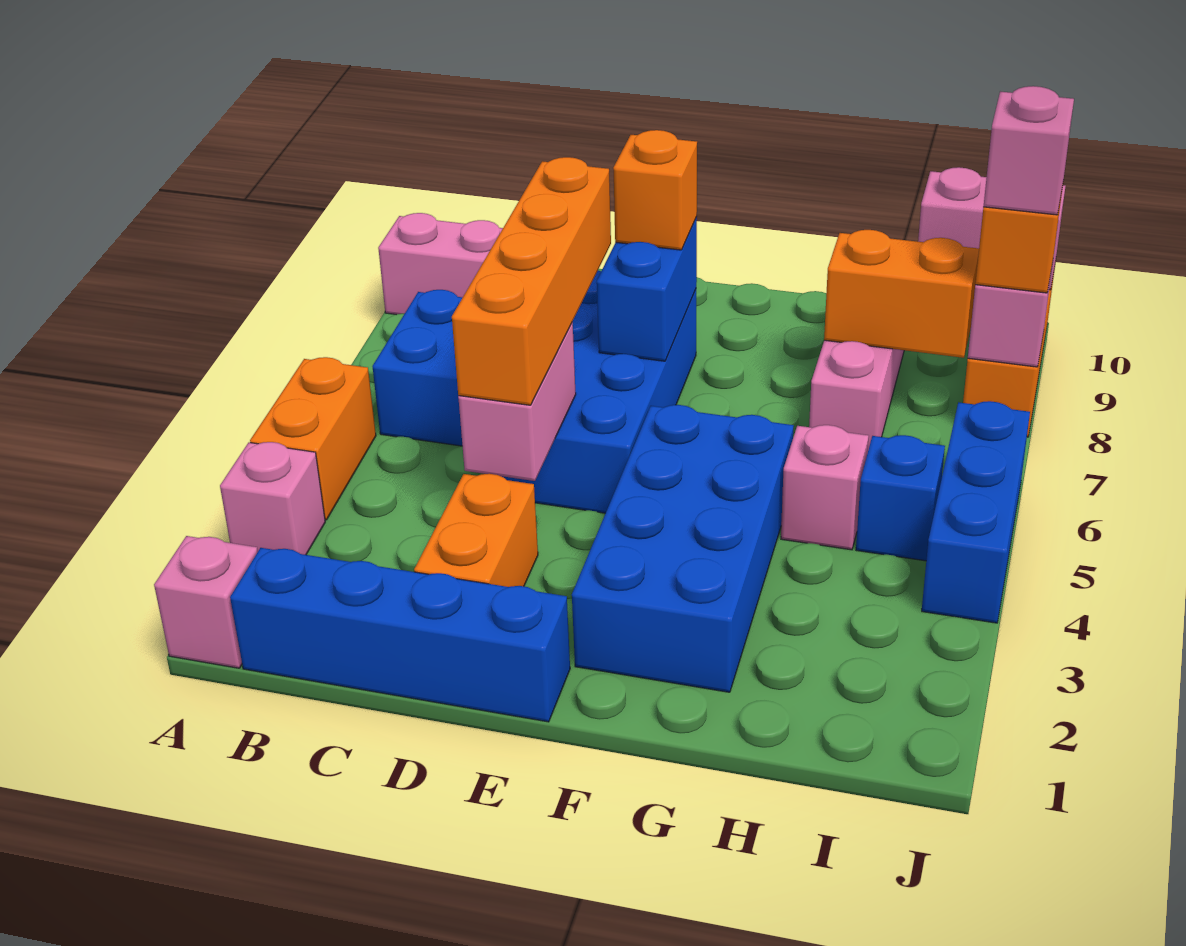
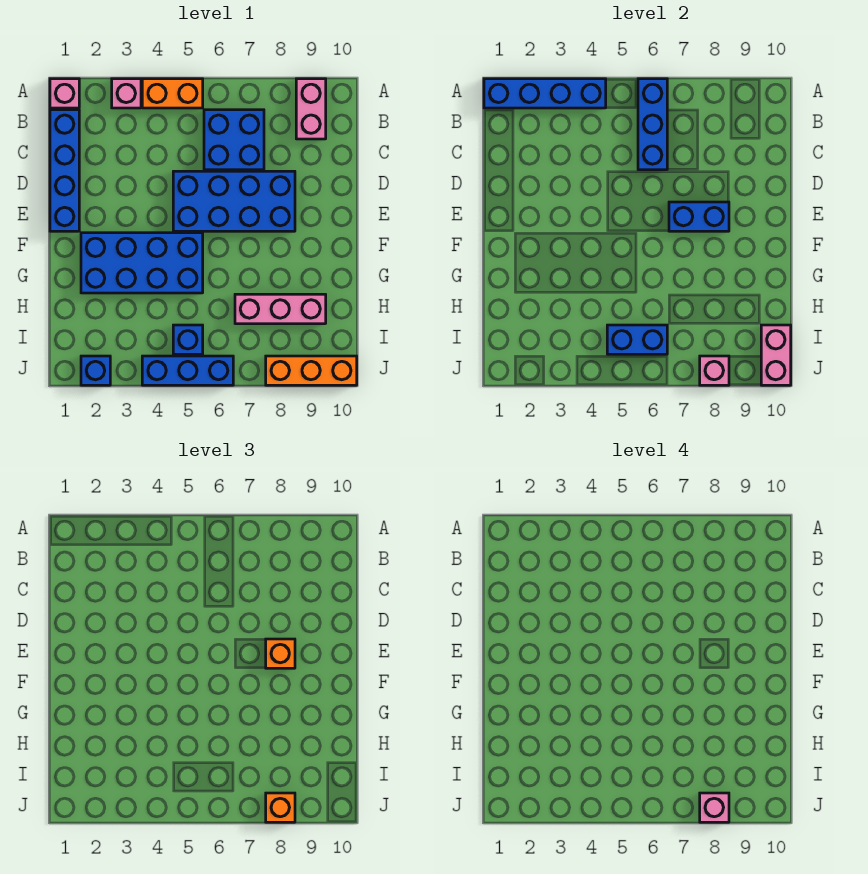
none -> blue 1x4 brick [484,79,606,108]
none -> blue 1x3 brick [638,79,667,170]
orange 1x2 brick [414,474,538,587] -> none
pink 1x2 brick [458,322,576,481] -> none
orange 1x4 brick [452,157,611,405] -> none
pink 1x1 brick [781,425,869,550] -> none
orange 1x2 brick [824,230,979,358] -> none
none -> blue 1x2 brick [607,325,667,354]
none -> blue 1x1 brick [81,356,110,385]

